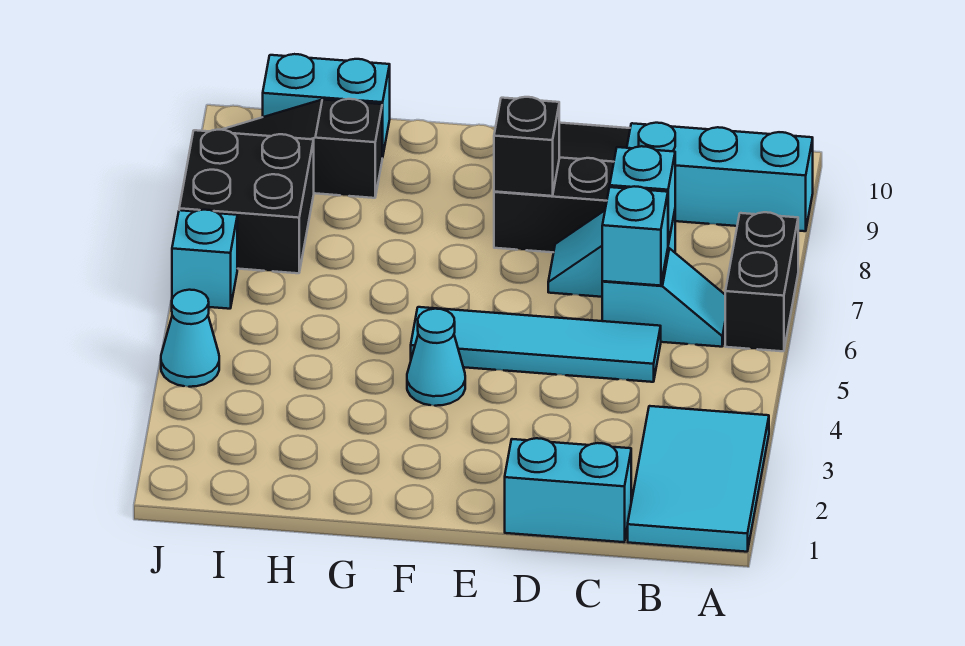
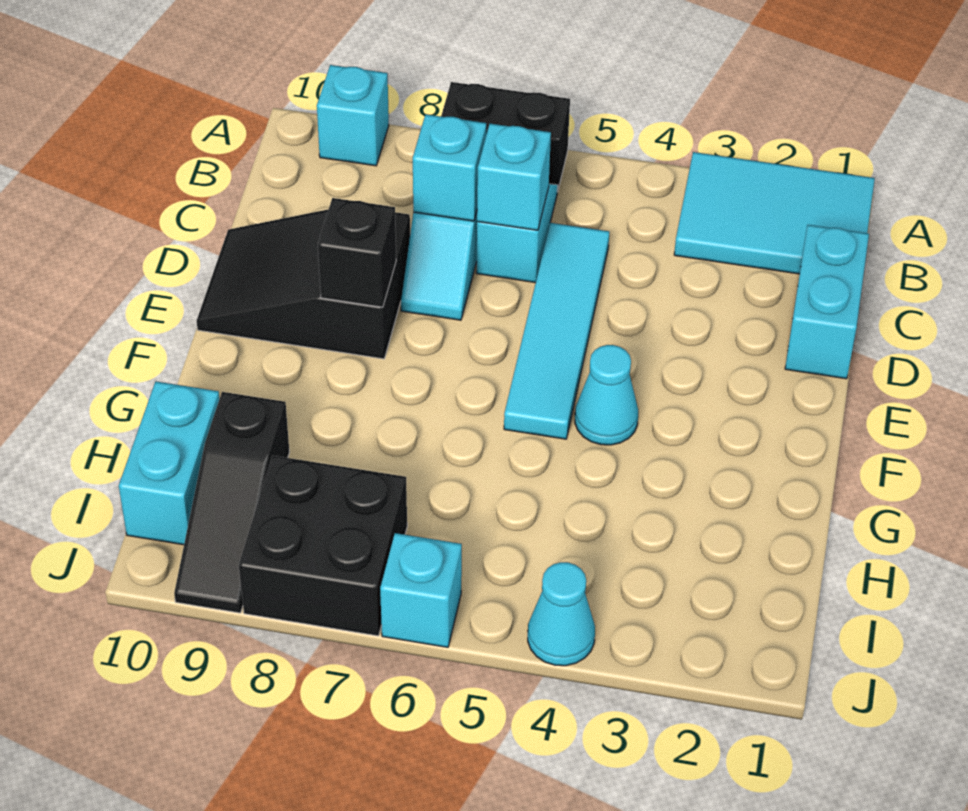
cyan 1x3 brick [627,123,813,231] -> cyan 1x1 brick [317,65,389,166]

